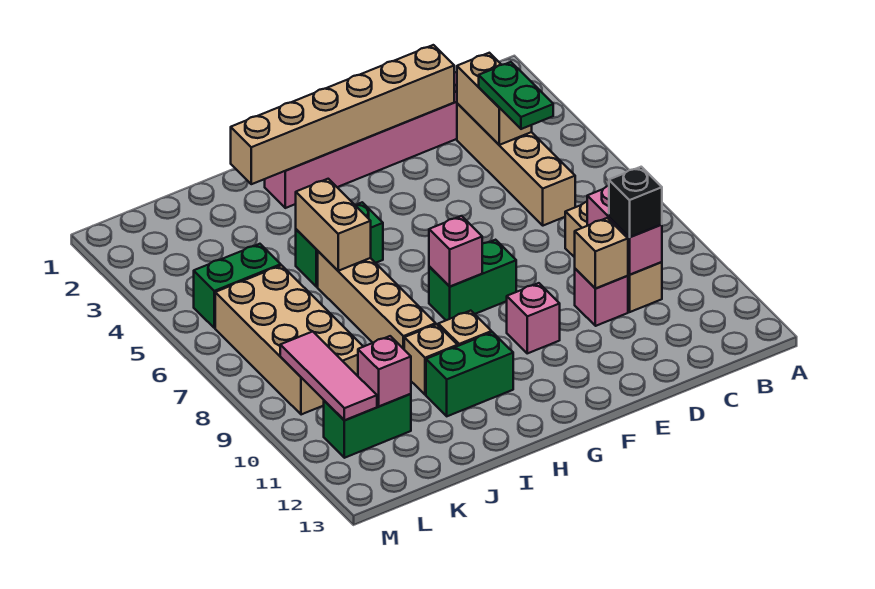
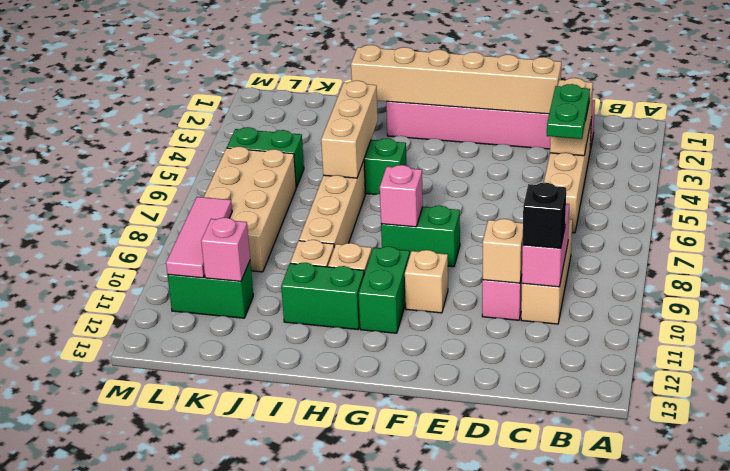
pink 1x1 brick [507,283,560,353] -> tan 1x1 brick [405,250,448,313]
none -> green 1x2 brick [359,247,410,333]
tan 1x2 brick [296,179,371,271] -> tan 1x3 brick [321,81,378,178]

